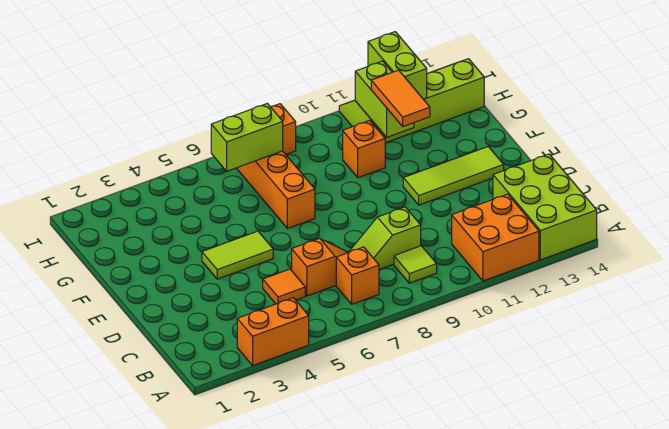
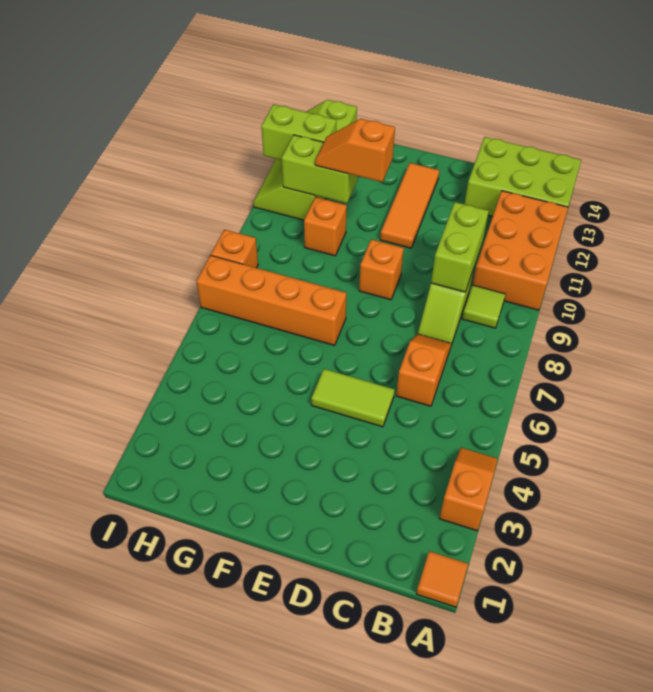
orange 1x2 brick [237,298,309,366] -> orange 1x2 slope [439,448,498,531]
orange 2x2 brick [452,194,539,281] -> orange 2x3 brick [473,191,568,310]
orange 1x1 brick [336,247,379,304] -> orange 1x1 brick moved to [359,239,404,300]
orange 1x1 tile [263,269,305,304] -> orange 1x1 tile moved to [416,551,468,607]
lime 1x2 tile [202,231,273,279] -> lime 1x2 tile turned to [311,369,395,427]
lime 1x3 tile [403,147,504,205] -> orange 1x3 tile [380,163,439,248]
orange 1x2 tile [371,70,430,127] -> orange 1x2 slope [315,119,395,182]
lime 1x2 brick [211,103,283,171] -> lime 1x2 brick moved to [431,202,489,292]

